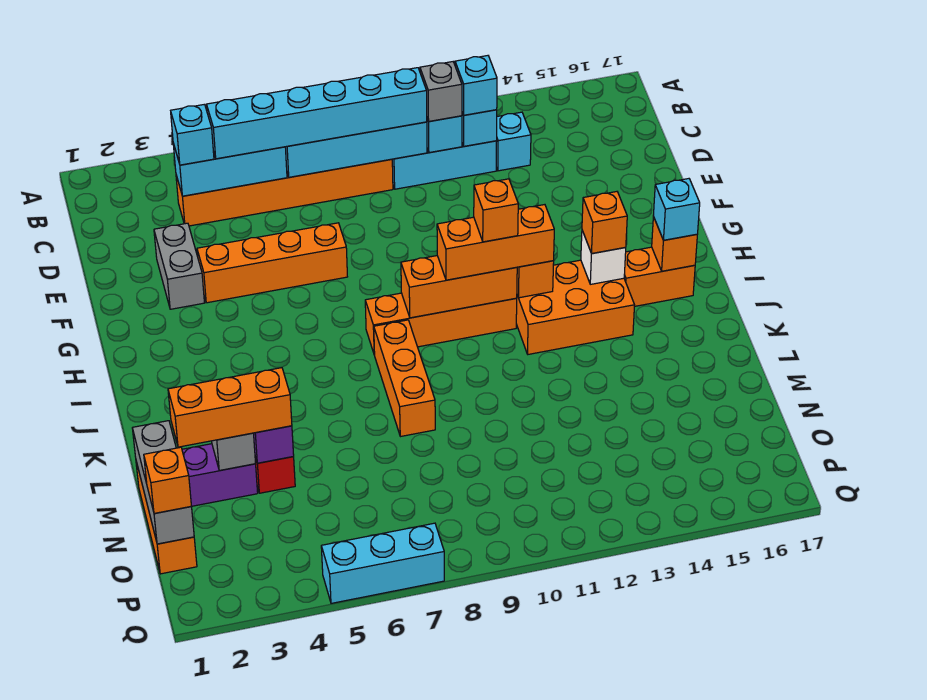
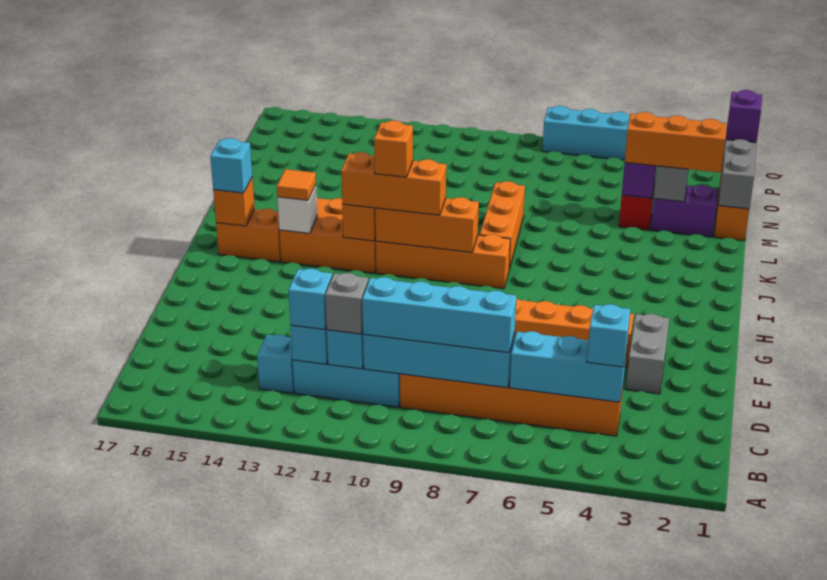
cyan 1x6 brick [207,68,427,159] -> cyan 1x4 brick [362,277,516,353]
orange 1x1 brick [582,192,627,253] -> orange 1x1 tile [277,169,316,200]
orange 1x1 brick [144,447,191,514] -> purple 1x1 brick [726,90,762,142]

